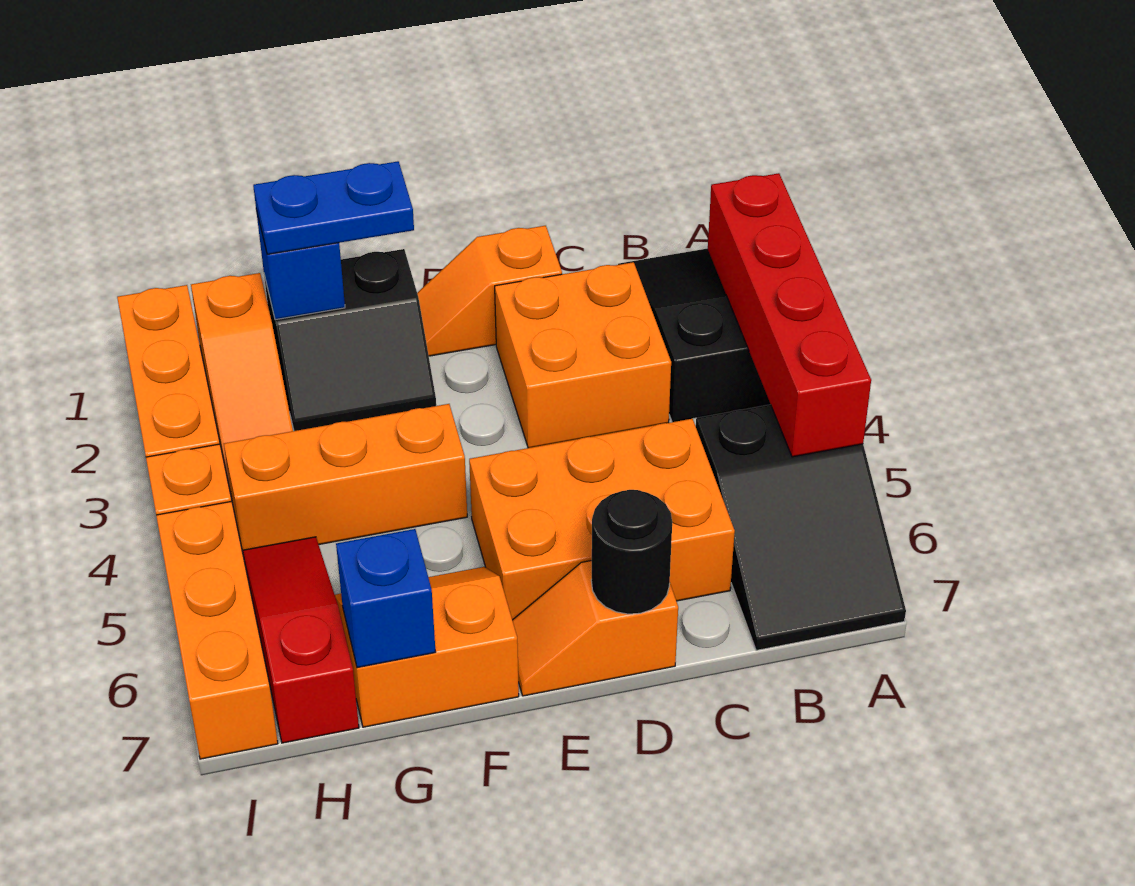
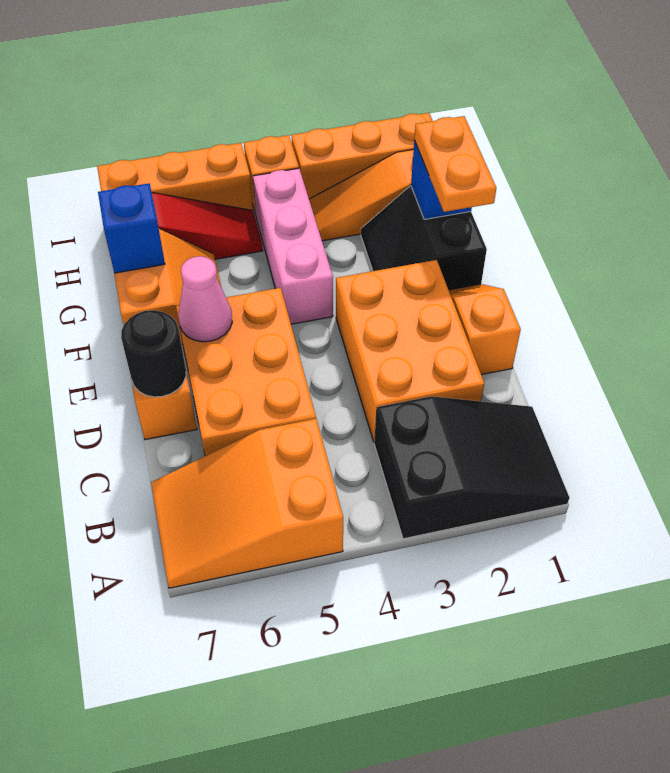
red 1x4 brick [708,173,871,457] -> none
black 2x3 slope [696,405,906,650] -> orange 2x3 slope [151,419,343,588]
orange 2x2 brick [495,262,671,448] -> orange 2x3 brick [336,260,484,442]
none -> pink 1x1 cone [178,256,232,342]
blue 1x2 plate [253,161,414,254] -> orange 1x2 plate [414,116,496,212]
orange 1x3 brick [224,404,467,556] -> pink 1x3 brick [253,168,333,324]

